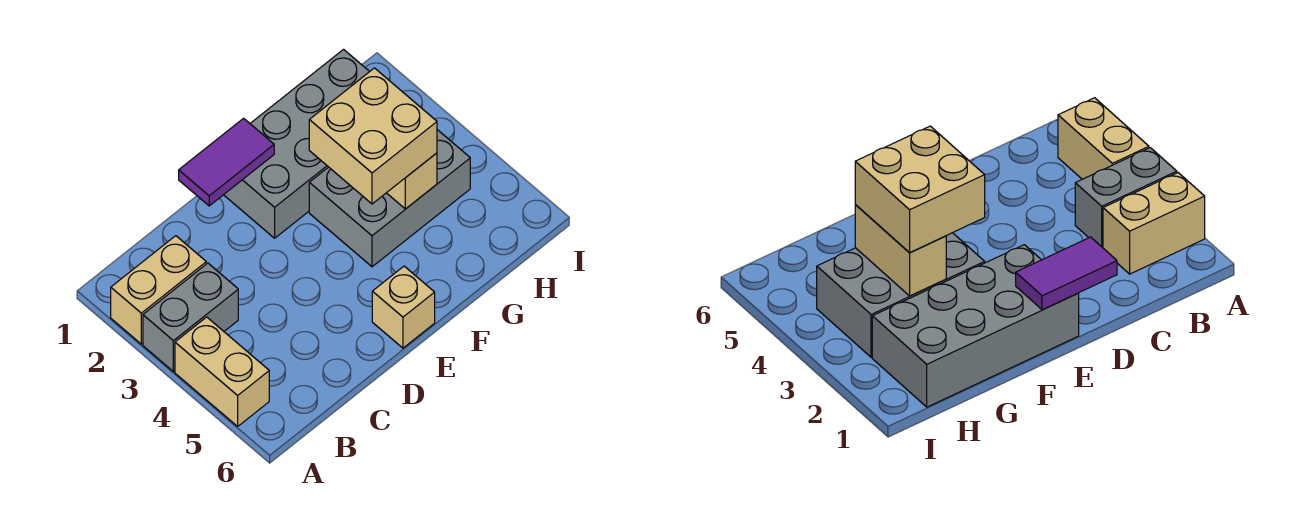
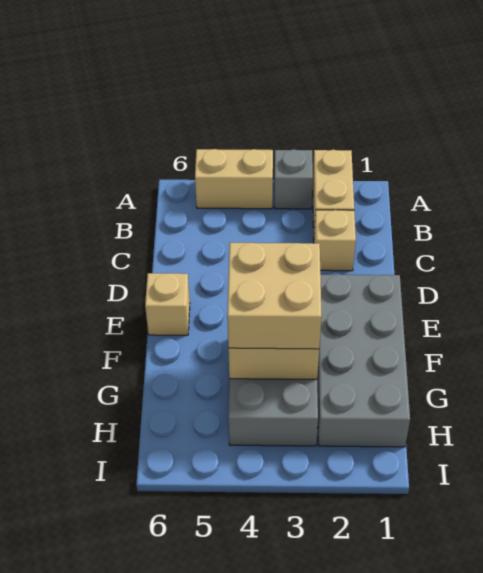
grey 1x2 brick [143,263,238,372] -> grey 1x1 brick [274,149,313,209]
none -> tan 1x1 brick [314,210,356,271]
purple 1x2 tile [179,118,274,206] -> none

